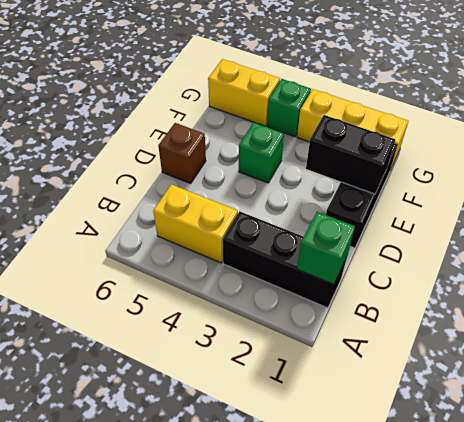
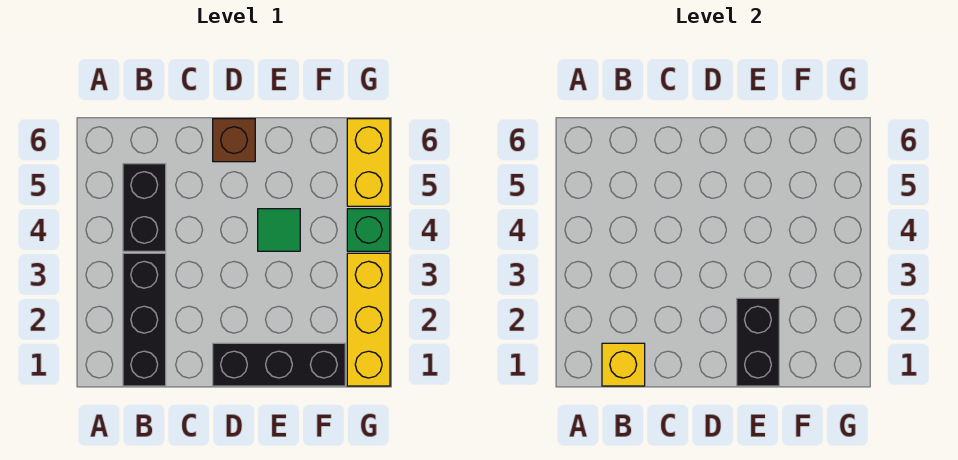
green 1x1 brick [297,212,355,284] -> yellow 1x1 brick [602,343,645,386]
yellow 1x2 brick [153,184,238,263] -> black 1x2 brick [123,164,166,251]
green 1x1 brick [239,122,284,183] -> green 1x1 tile [258,209,300,251]

